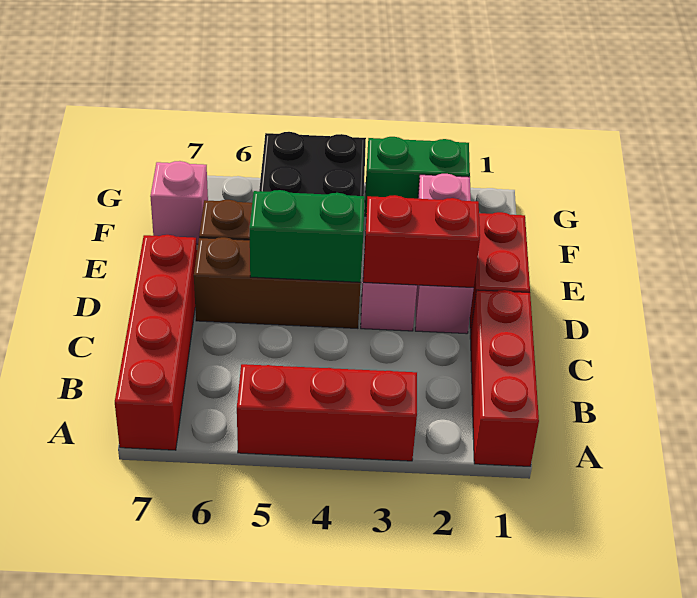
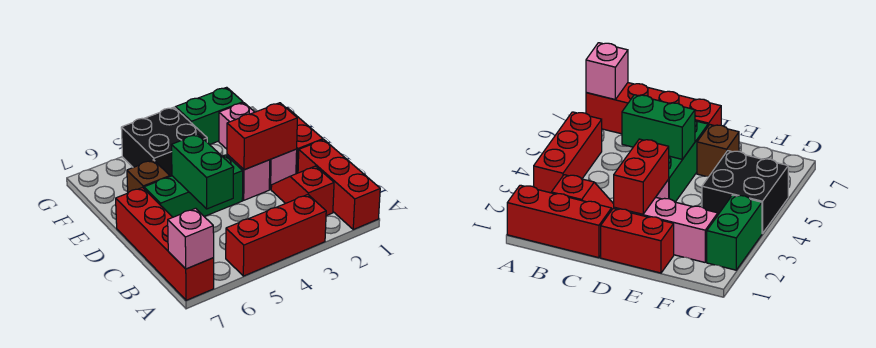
none -> red 1x2 slope [271,166,334,216]
brown 1x3 brick [194,237,361,328] -> green 1x3 brick [144,155,243,217]
green 1x2 brick [250,190,365,282] -> green 1x2 brick turned to [171,134,234,209]
pink 1x1 brick [150,161,208,244] -> pink 1x1 brick moved to [168,208,214,269]

